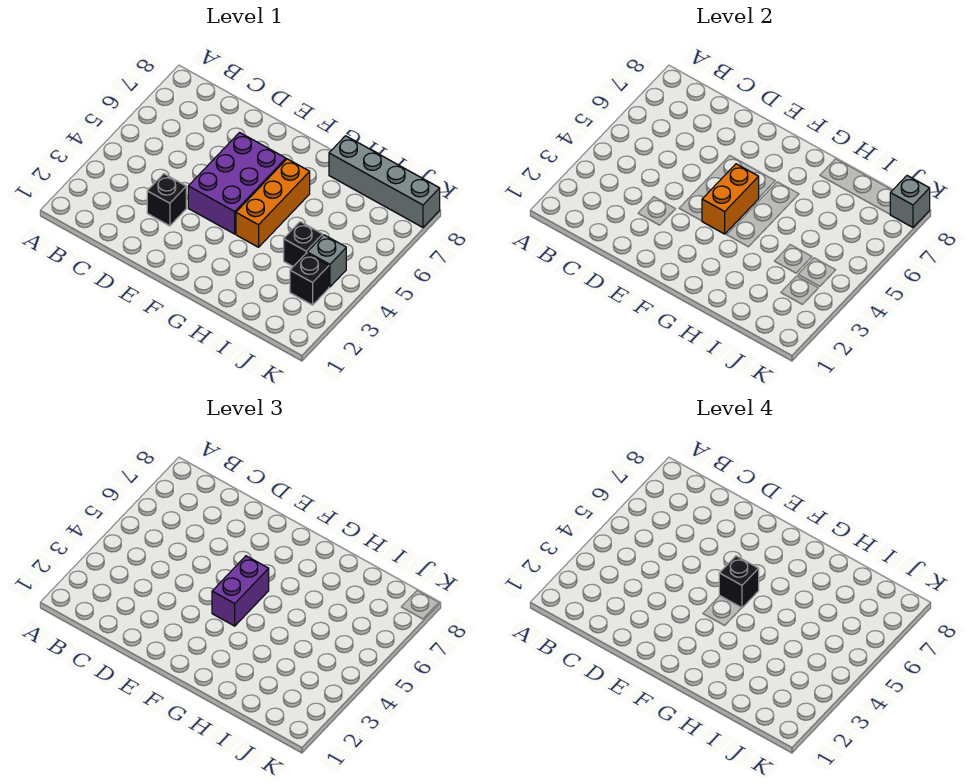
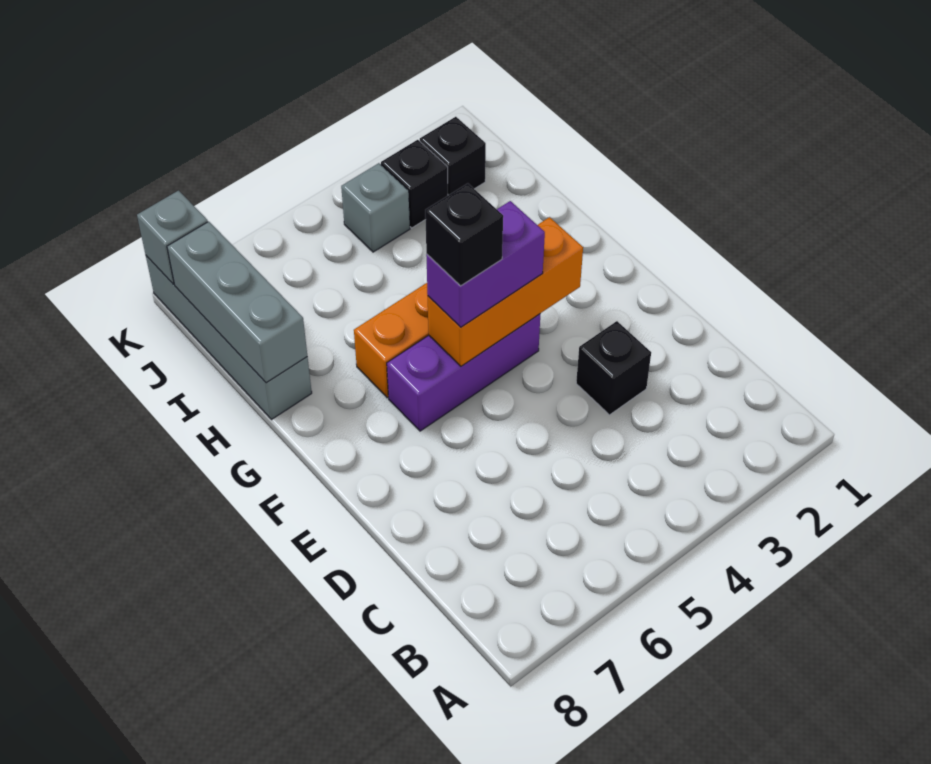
purple 2x3 brick [188,133,286,234] -> purple 1x3 brick [387,314,540,431]
orange 1x2 brick [702,164,759,234] -> orange 1x3 brick [428,217,583,366]
none -> grey 1x3 brick [167,222,307,383]
black 1x1 brick [284,222,323,266] -> black 1x1 brick moved to [420,117,486,195]

